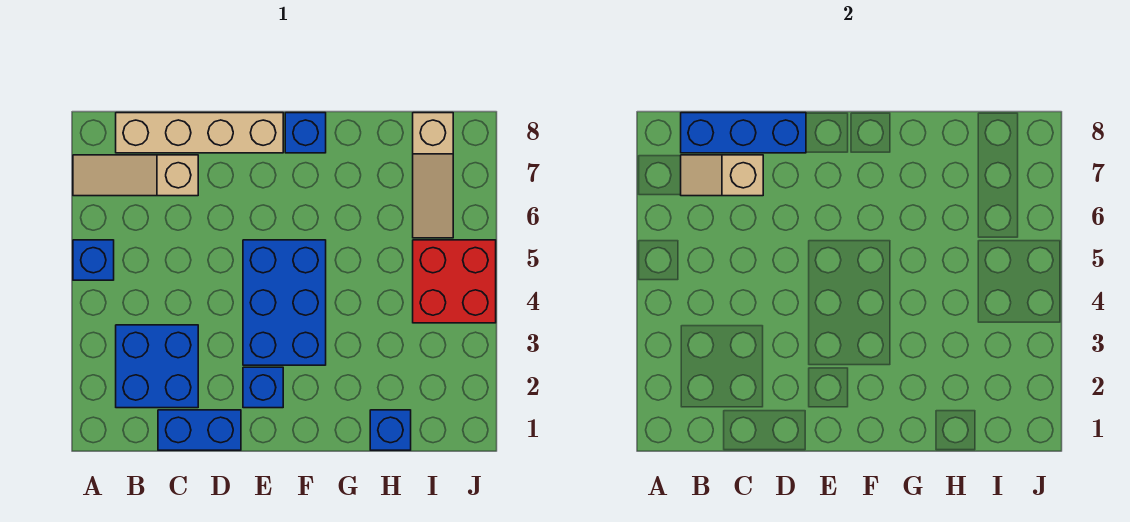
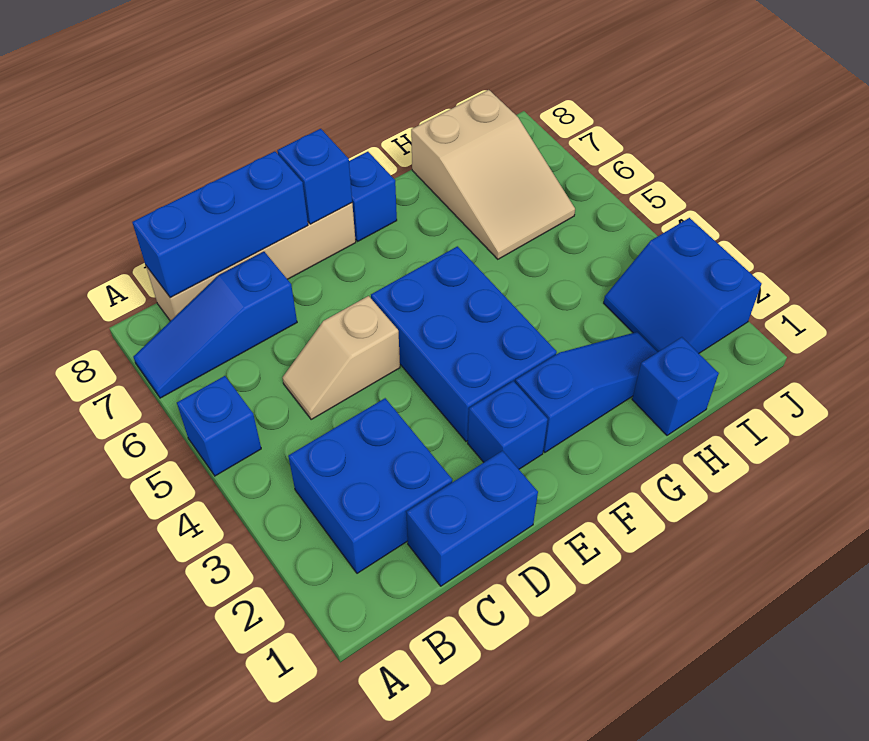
tan 1x3 slope [73,155,198,196] -> blue 1x3 slope [133,252,297,398]
tan 1x2 slope [681,155,763,196] -> tan 1x2 slope moved to [282,296,400,419]
none -> blue 1x1 brick [277,129,352,224]
none -> blue 1x3 slope [515,332,657,453]
none -> blue 2x2 slope [604,218,761,353]
red 2x2 brick [413,240,496,323] -> none
tan 1x3 slope [413,113,453,238] -> tan 2x3 slope [411,90,575,259]

